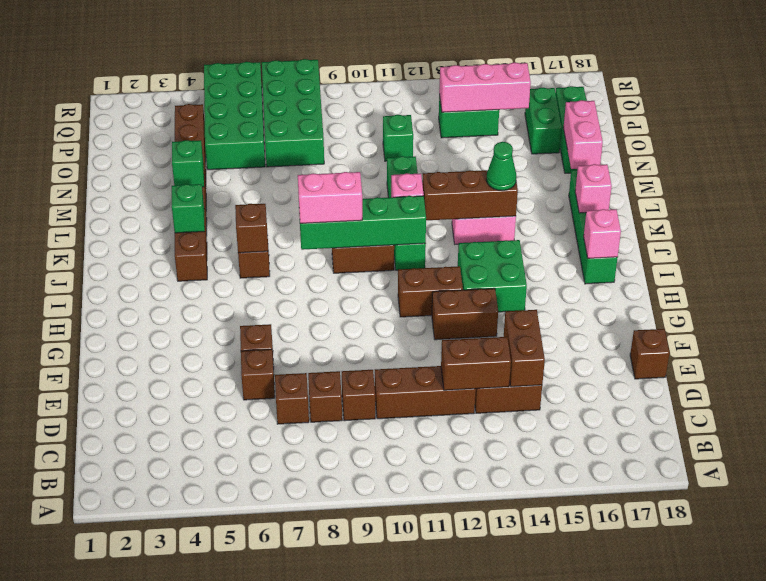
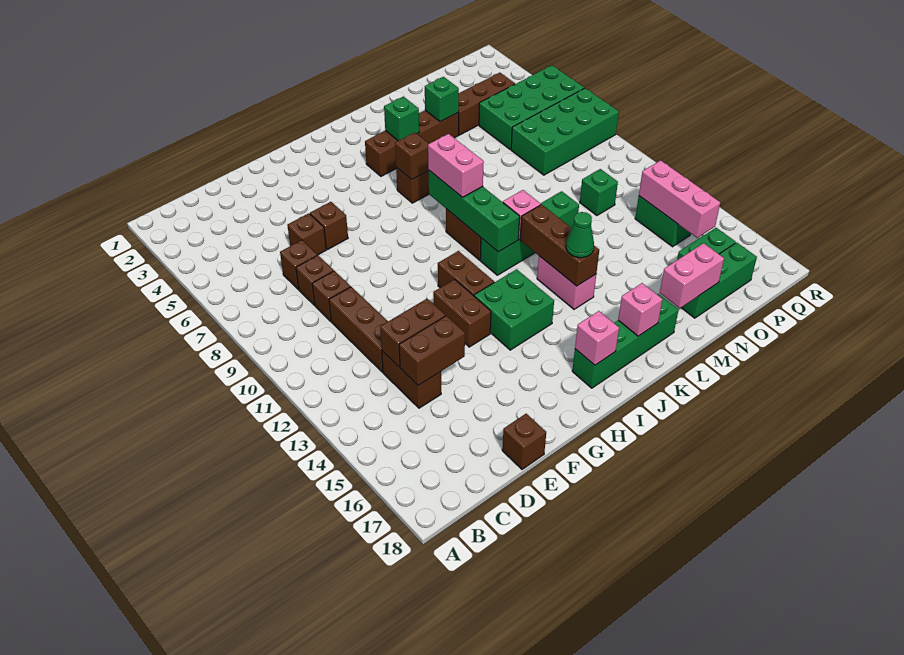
brown 1x2 brick [441,337,511,390] -> brown 1x2 brick turned to [380,299,445,367]

